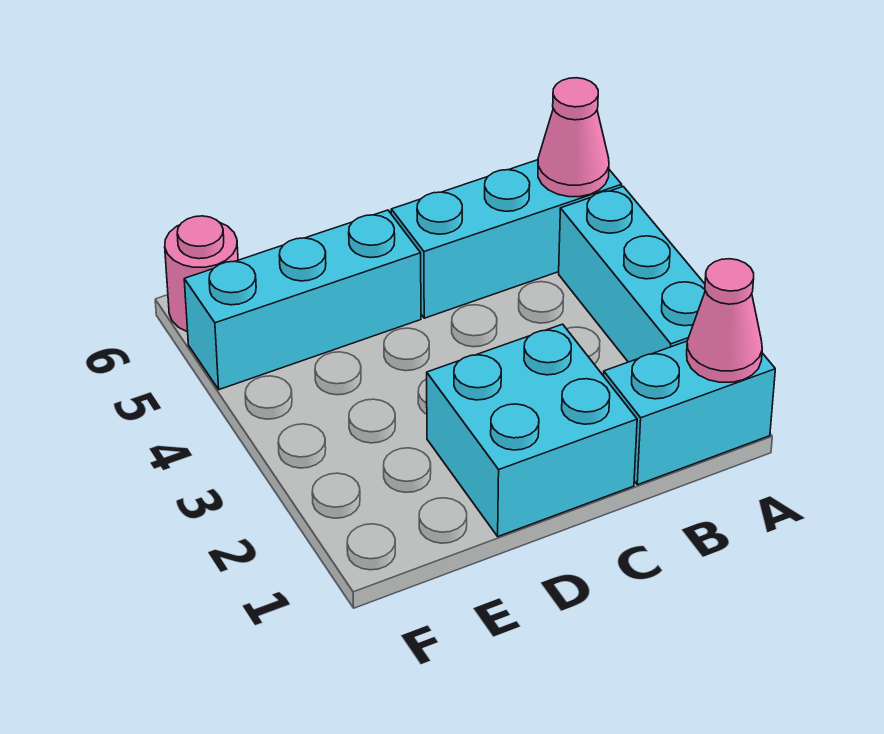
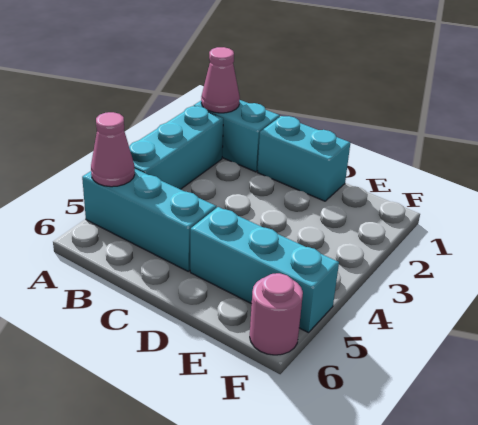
cyan 2x2 brick [427,324,637,536] -> cyan 1x2 brick [257,116,350,201]

